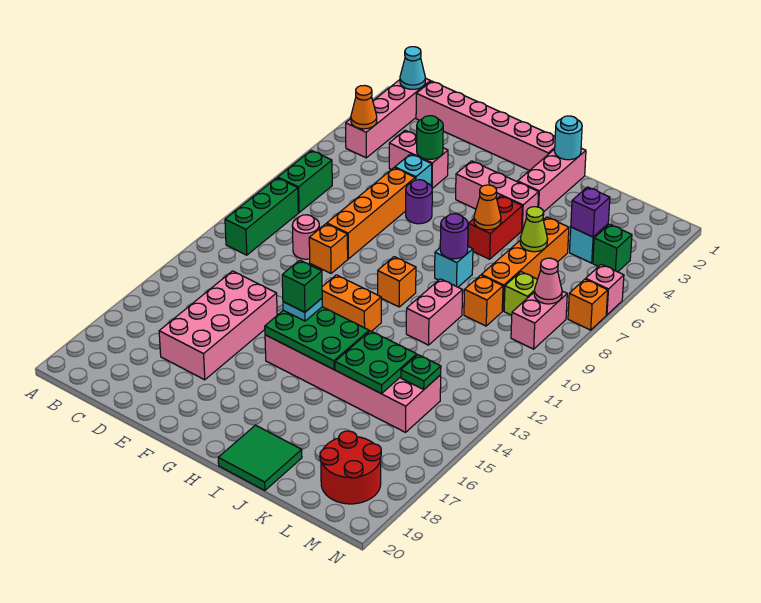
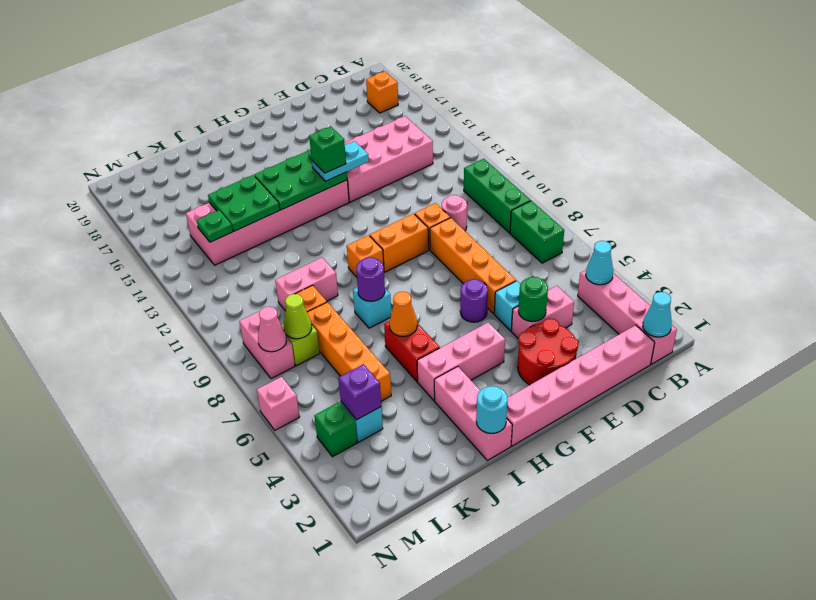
orange 1x1 cone [351,85,377,129] -> cyan 1x1 cone [586,241,613,285]
pink 2x4 brick [159,271,277,380] -> pink 2x4 brick turned to [345,116,433,202]
orange 1x2 brick [322,275,381,331] -> orange 1x2 brick moved to [370,214,428,272]
cyan 1x1 plate [283,298,322,321] -> cyan 1x2 plate [312,141,369,181]
green 2x2 tile [218,425,302,491] -> none
pink 1x2 brick [406,279,463,345] -> pink 1x2 brick turned to [275,258,338,311]
lime 1x1 cone [520,207,548,252] -> lime 1x1 cone moved to [284,294,312,339]
red 2x2 round brick [320,431,381,504] -> red 2x2 round brick moved to [518,319,579,385]
orange 1x1 brick [568,279,608,330] -> orange 1x1 brick moved to [366,72,398,113]

